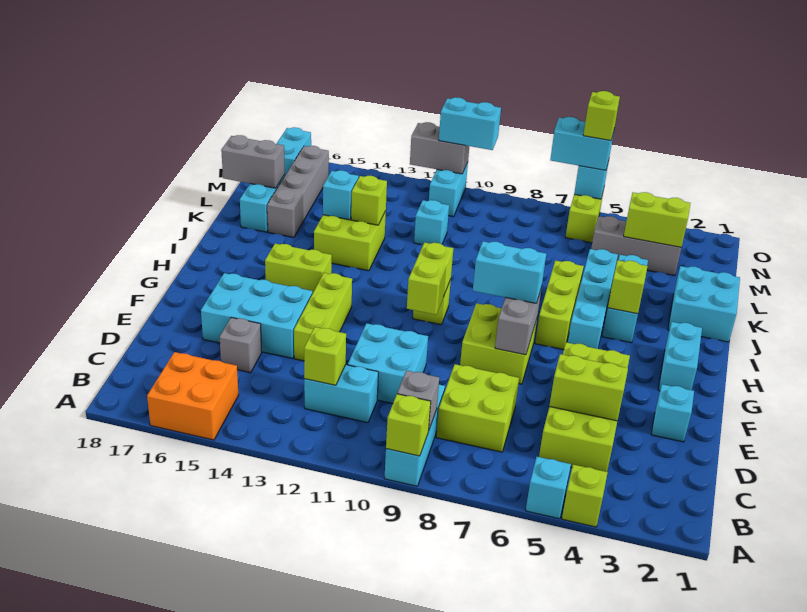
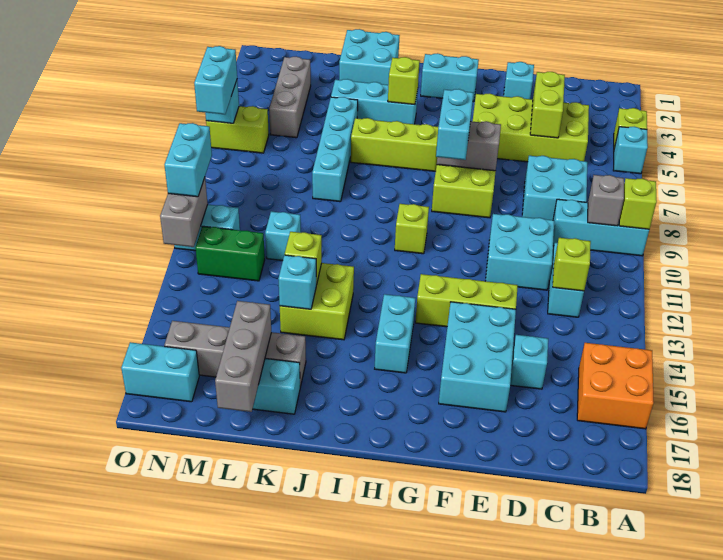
lime 2x2 brick [436,364,519,452] -> cyan 2x2 brick [522,156,587,220]
grey 1x1 brick [220,317,262,373] -> cyan 1x1 brick [510,335,548,389]
lime 1x2 brick [407,242,453,315] -> none
cyan 1x4 brick [568,249,618,349] -> cyan 1x4 brick turned to [312,97,358,202]
lime 1x2 brick [265,244,332,292] -> cyan 1x2 brick [375,294,415,373]
grey 1x2 brick [221,135,285,188] -> grey 1x3 brick [215,301,271,412]
lime 1x2 brick [624,192,690,247] -> none
none -> green 1x2 brick [196,226,265,281]
lime 1x1 brick [583,91,620,141] -> none

